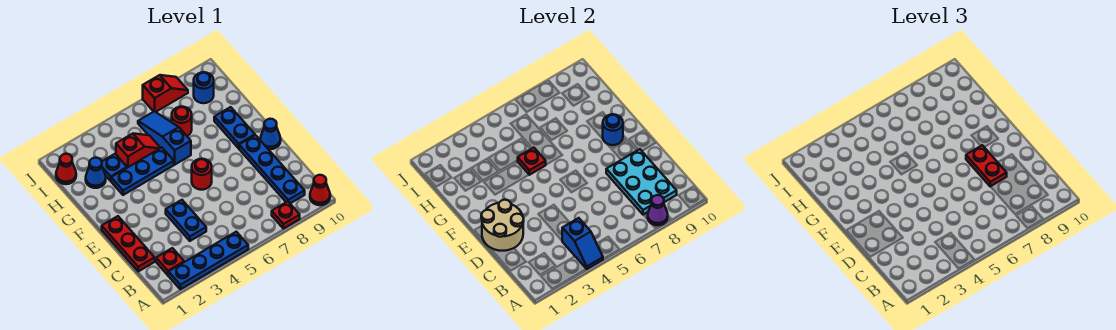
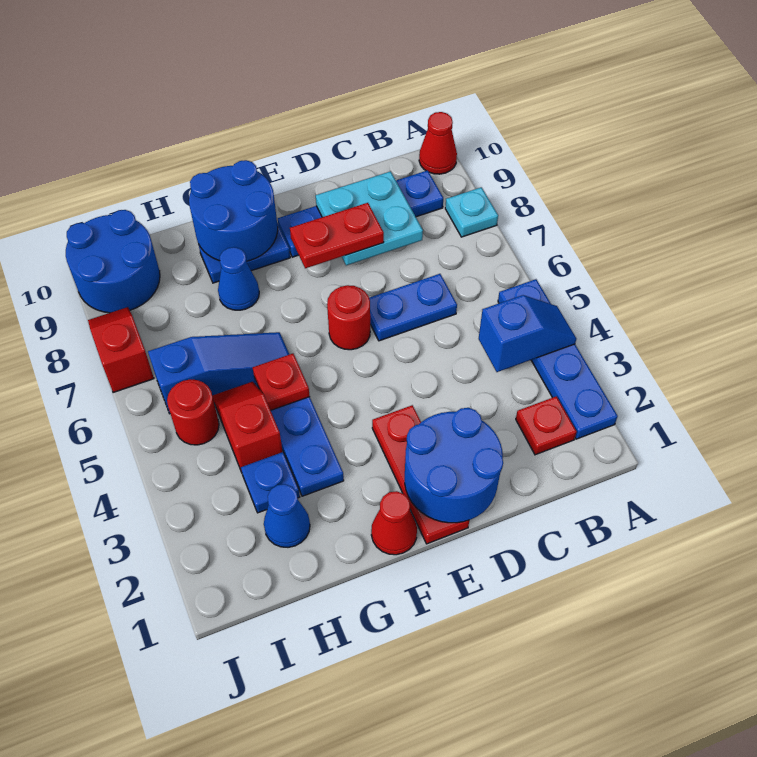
red 1x1 plate [272,201,300,229] -> cyan 1x1 plate [445,187,498,237]
purple 1x1 cone [648,195,668,225] -> none
cyan 2x3 plate [606,149,677,215] -> cyan 2x2 plate [316,171,423,265]
red 1x3 plate [102,216,155,271] -> red 1x3 plate turned to [372,405,469,544]
blue 1x2 plate [166,200,206,241] -> blue 1x2 plate moved to [369,274,457,341]
tan 2x2 round brick [481,200,524,251] -> blue 2x2 round brick [405,408,503,523]
blue 1x1 cone [260,119,281,149] -> blue 1x1 cone moved to [218,247,259,310]
blue 1x1 round brick [603,114,623,145] -> blue 2x2 round brick [189,160,278,261]
blue 1x3 slope [138,111,191,165] -> blue 1x3 slope turned to [148,332,289,414]
red 1x1 round brick [172,107,192,136] -> red 1x1 round brick moved to [167,380,219,445]
red 1x1 cone [56,154,76,184] -> red 1x1 cone moved to [371,491,417,555]
blue 1x1 round brick [194,72,214,103] -> blue 2x2 round brick [66,210,160,313]

